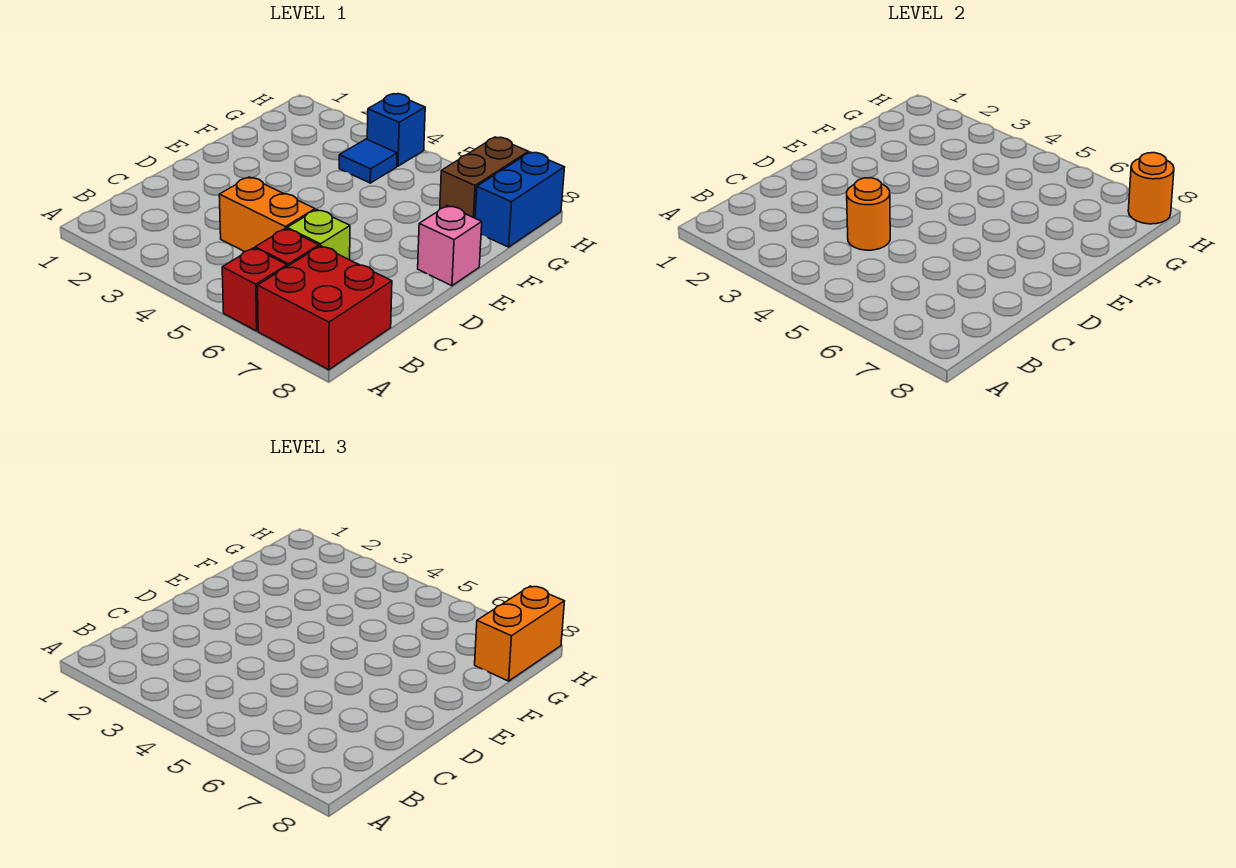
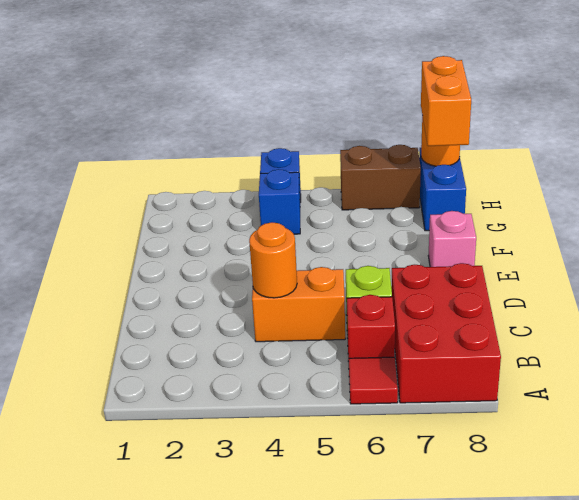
red 1x1 brick [222,248,287,331] -> red 1x1 tile [349,357,398,404]
red 2x2 brick [258,246,392,370] -> red 2x3 brick [391,263,501,403]
blue 1x1 tile [339,139,397,183] -> blue 1x1 brick [259,169,300,234]
brown 1x2 brick [440,137,528,218] -> brown 1x2 brick turned to [340,145,421,210]

